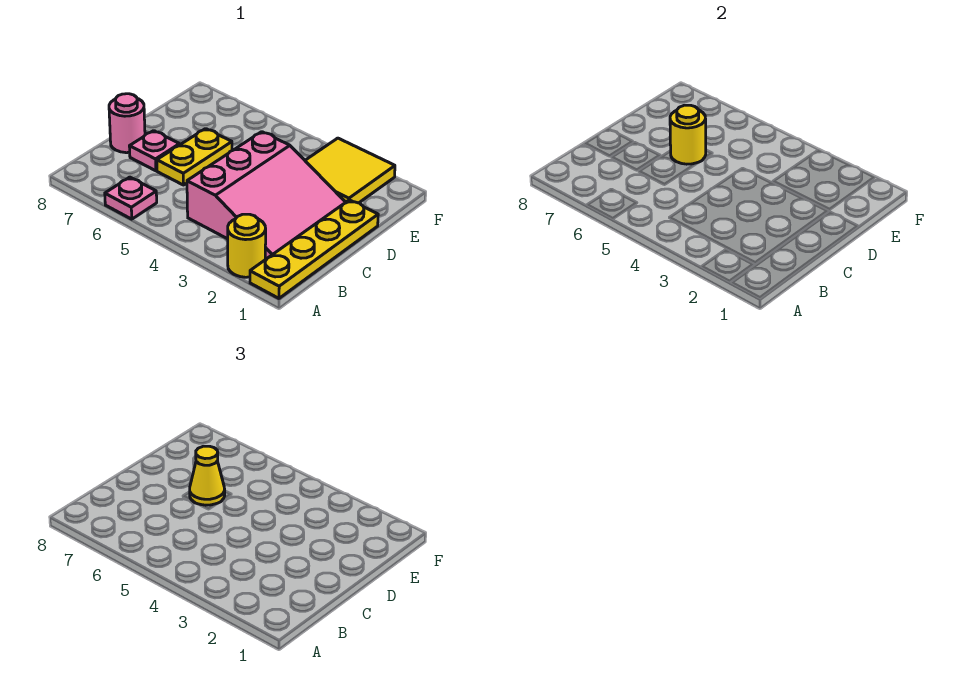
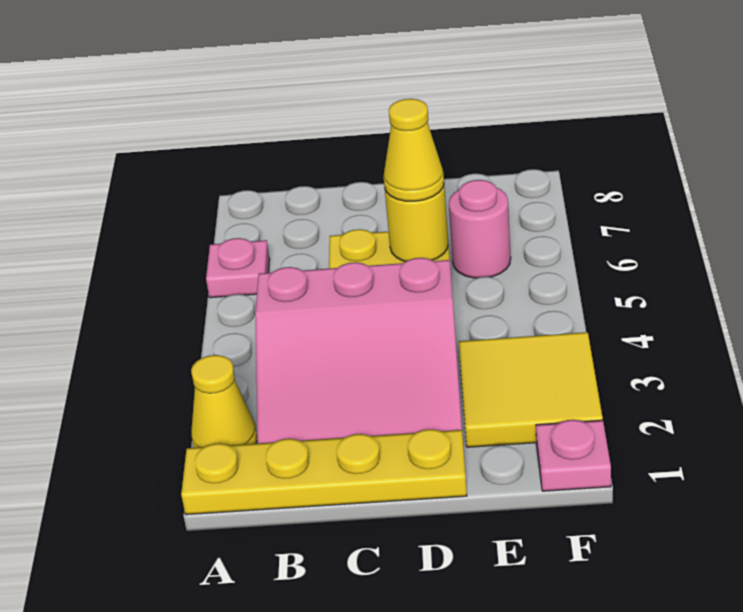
yellow 1x1 round brick [228,214,266,277] -> yellow 1x1 cone [191,355,257,448]
pink 1x1 plate [129,131,180,171] -> pink 1x1 plate moved to [536,420,611,491]
pink 1x1 round brick [109,94,145,153] -> pink 1x1 round brick moved to [449,180,511,278]

